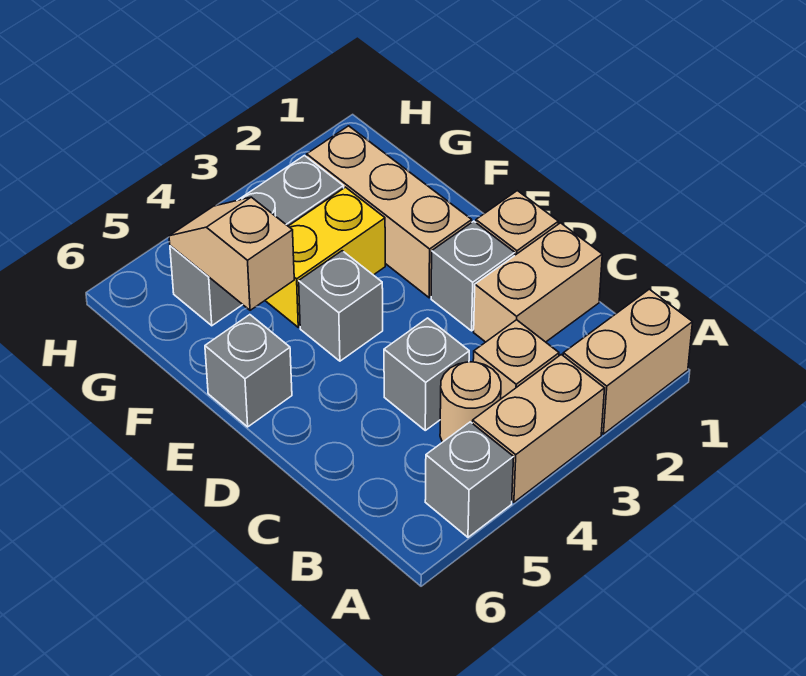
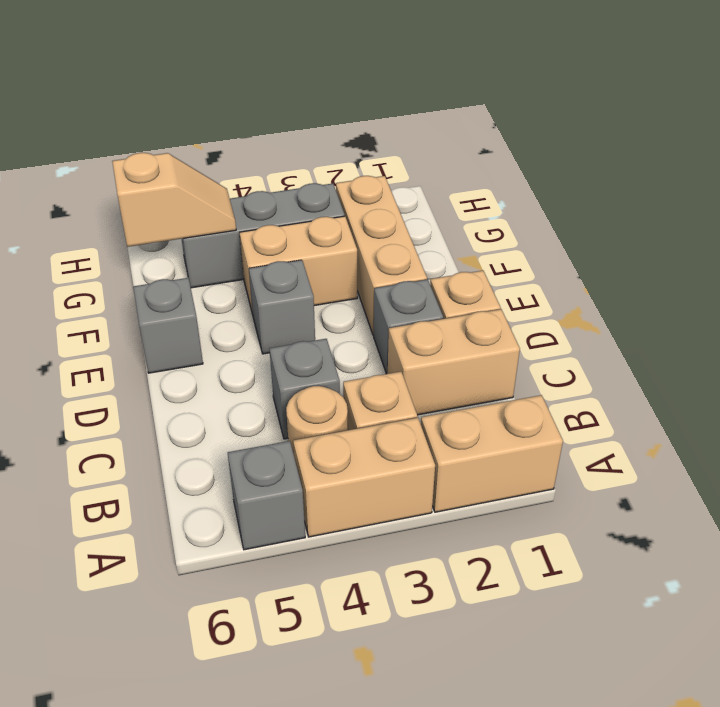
yellow 1x2 brick [265,187,385,327] -> tan 1x2 brick [239,216,357,314]
tan 1x2 slope [169,197,294,310] -> tan 1x2 slope turned to [112,153,236,247]

